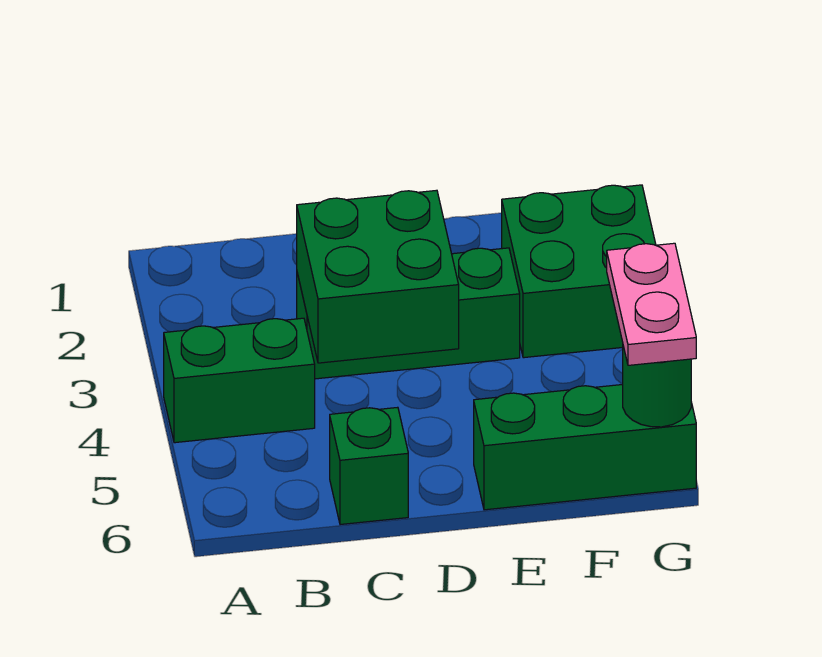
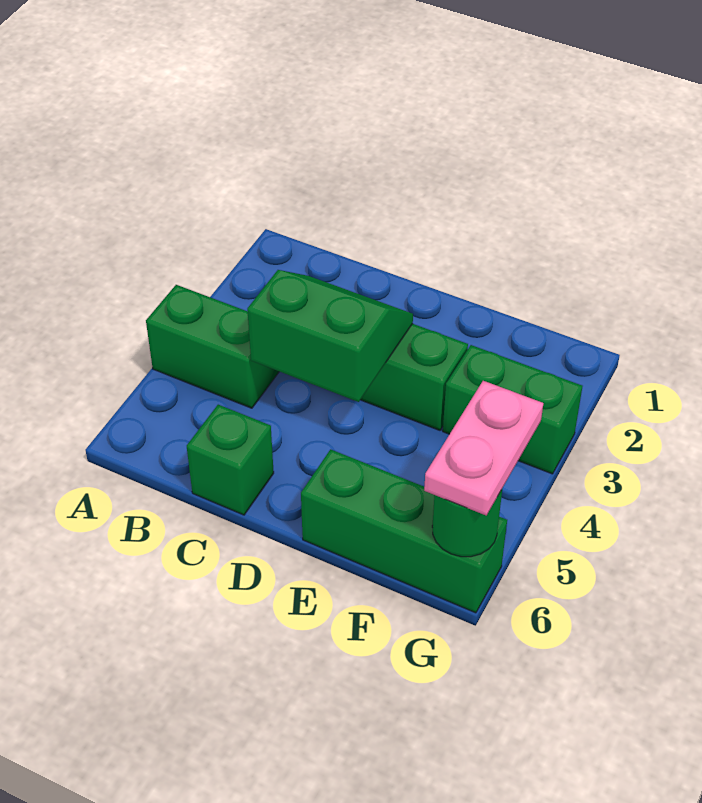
green 2x2 brick [297,190,459,363] -> green 2x2 slope [247,270,413,402]
green 2x2 brick [502,185,656,358] -> green 1x2 brick [443,345,582,474]

